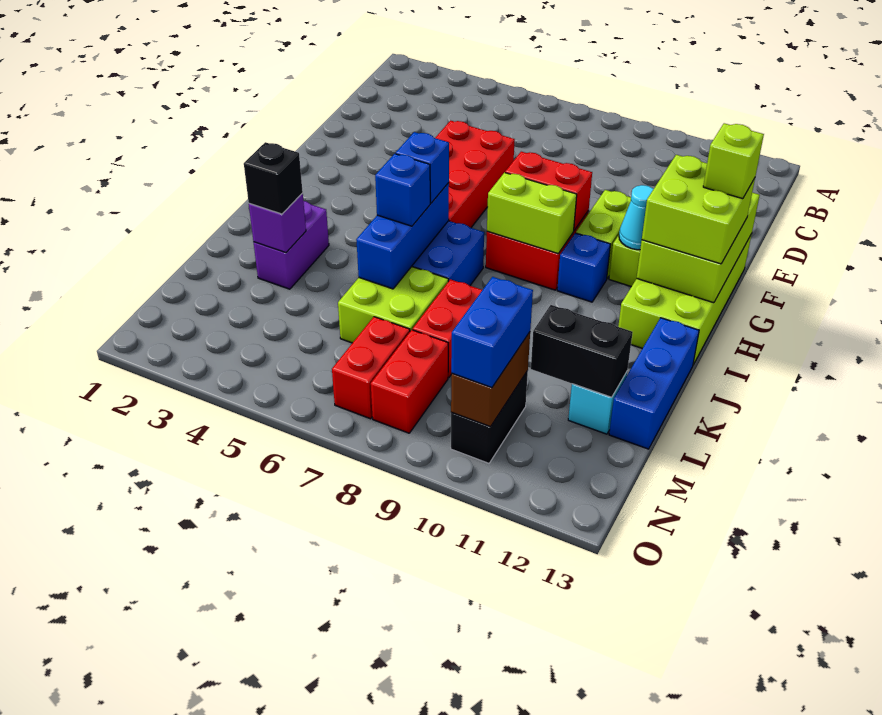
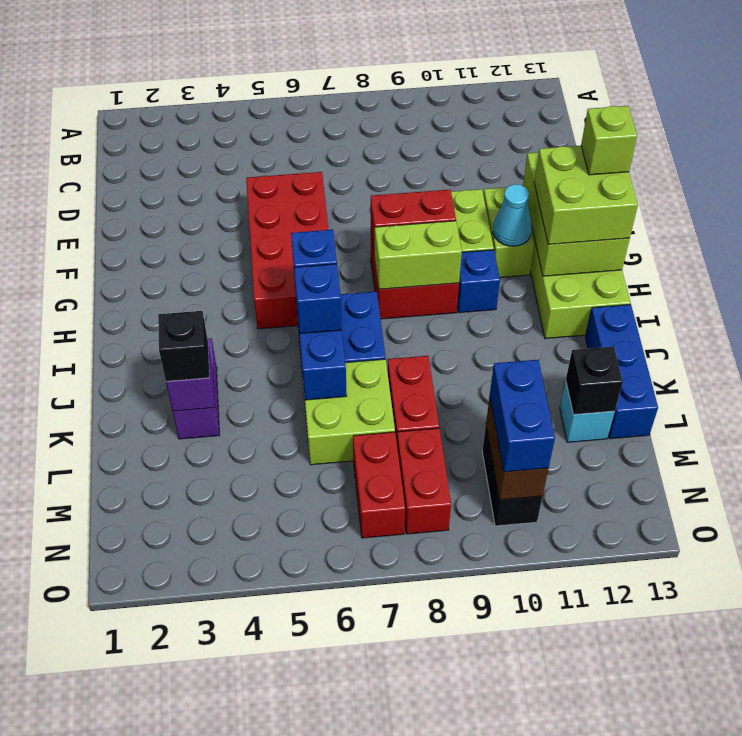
black 1x2 brick [531,305,633,397] -> black 1x1 brick [566,346,623,415]

